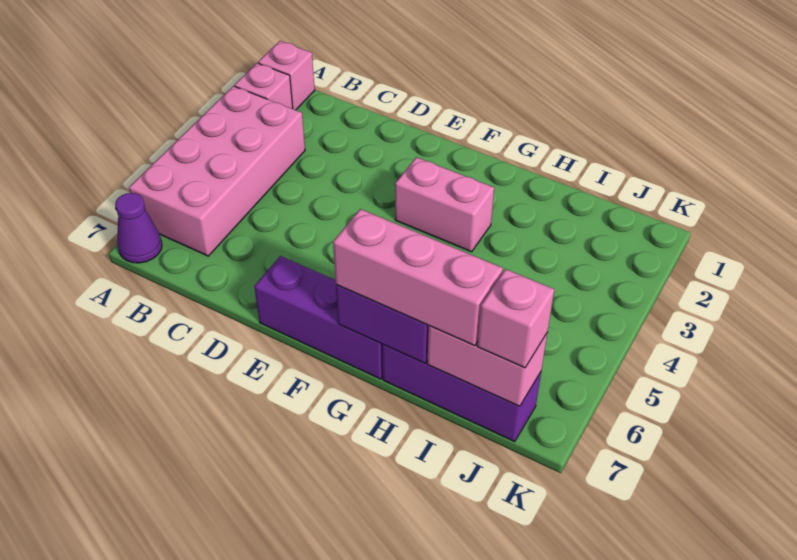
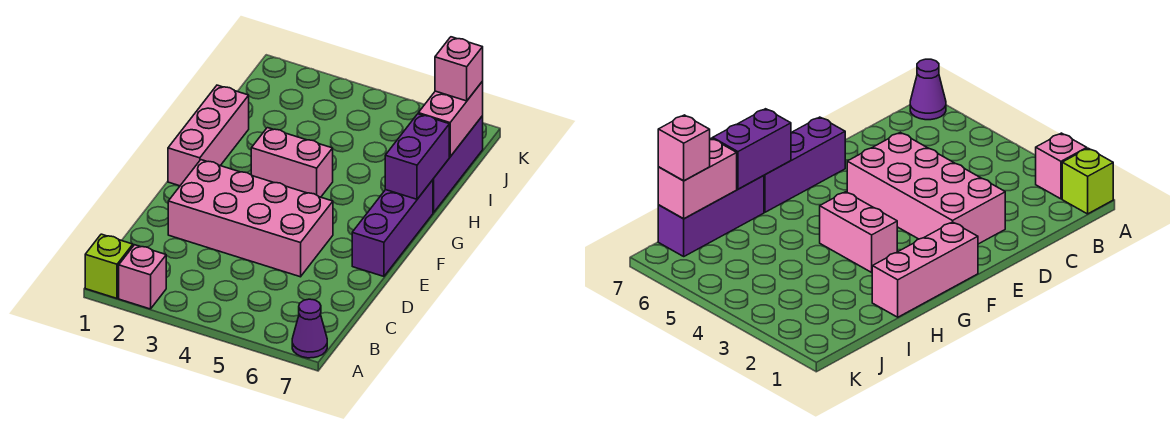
pink 1x1 brick [258,41,315,110] -> lime 1x1 brick [85,234,133,298]
pink 2x4 brick [129,86,305,256] -> pink 2x4 brick moved to [168,160,333,277]
pink 1x2 brick [395,157,494,252] -> pink 1x2 brick turned to [251,128,333,197]
pink 1x3 brick [333,209,503,346] -> pink 1x3 brick moved to [168,85,249,186]

